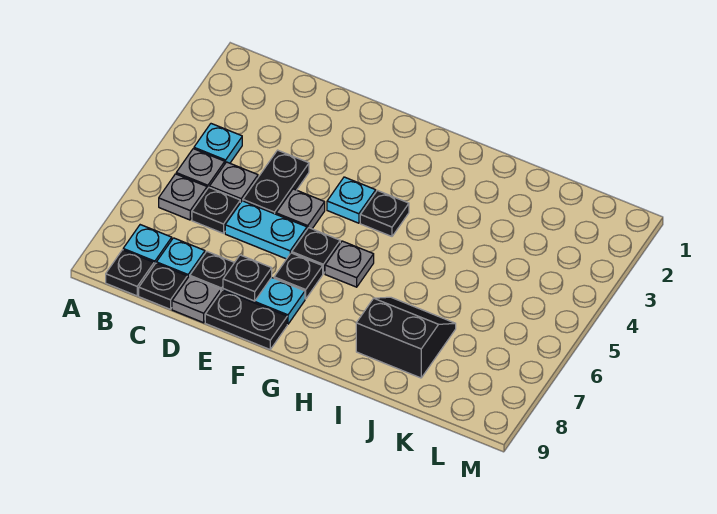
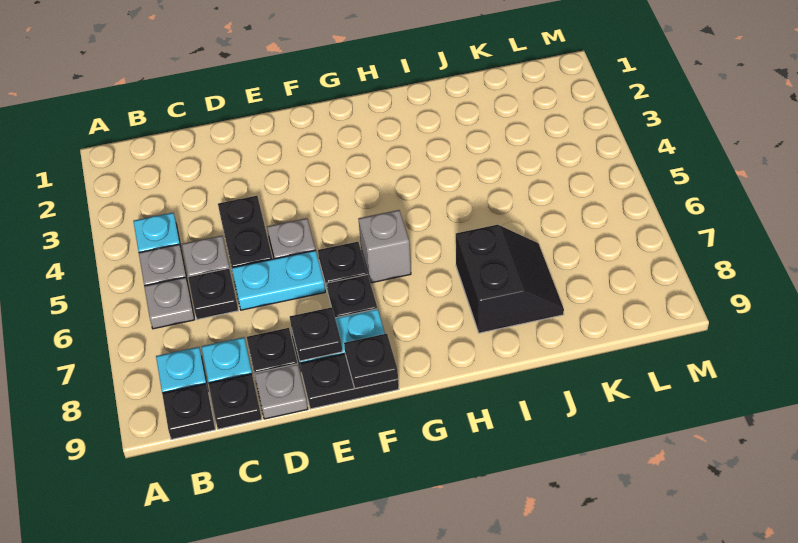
cyan 1x1 plate [327,177,376,223] -> none
black 1x1 plate [360,191,409,236] -> black 1x1 plate moved to [344,334,398,388]
grey 1x1 plate [325,241,374,287] -> grey 1x1 brick [359,210,411,283]
black 2x2 slope [356,297,456,378] -> black 2x2 slope turned to [456,225,564,333]

